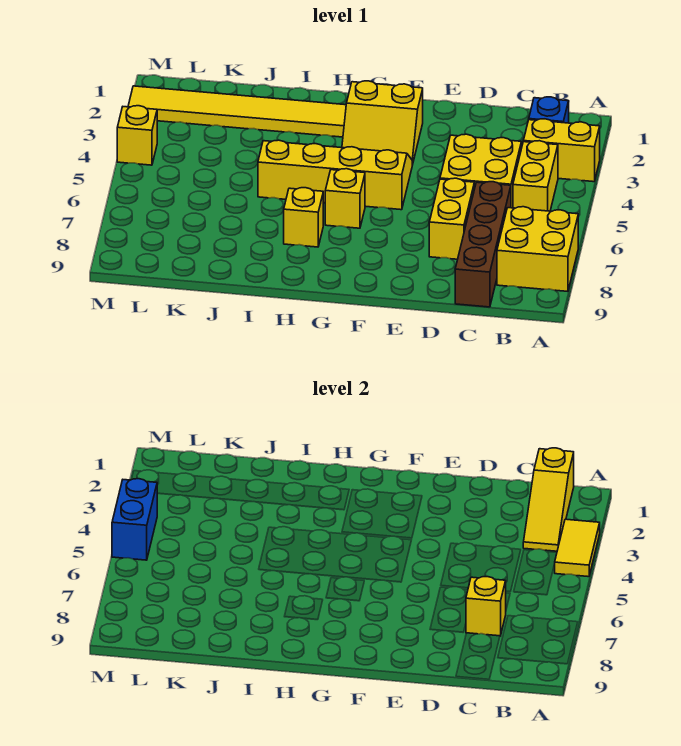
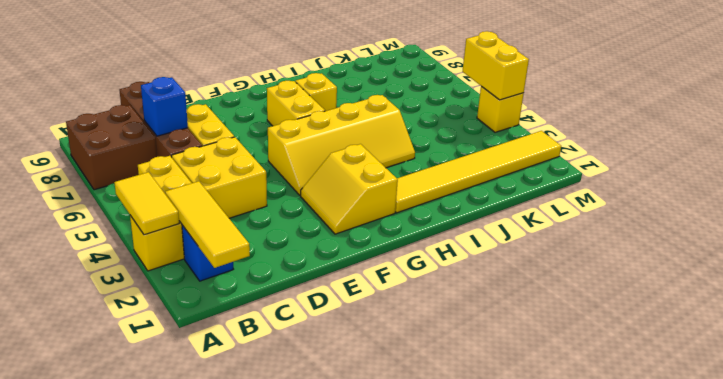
yellow 2x2 brick [497,207,578,291] -> brown 2x2 brick [66,105,157,190]
yellow 1x3 slope [523,448,574,551] -> yellow 1x3 tile [165,181,250,268]
yellow 1x1 brick [466,577,506,636] -> blue 1x1 brick [141,77,188,136]
yellow 2x2 slope [342,81,423,165] -> yellow 2x2 slope turned to [301,144,398,234]
yellow 1x1 brick [325,169,365,228] -> yellow 1x2 brick [267,81,325,126]
blue 1x2 brick [112,479,158,560] -> yellow 1x2 brick [462,31,529,100]

